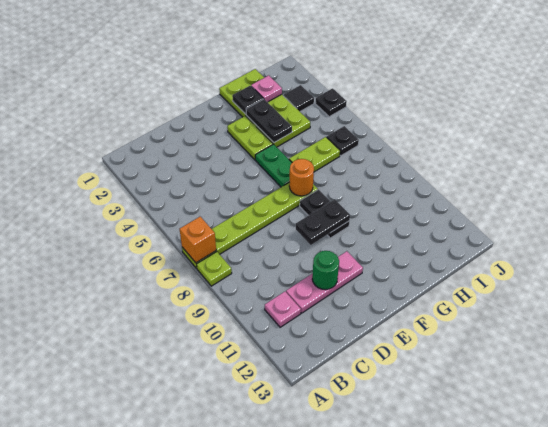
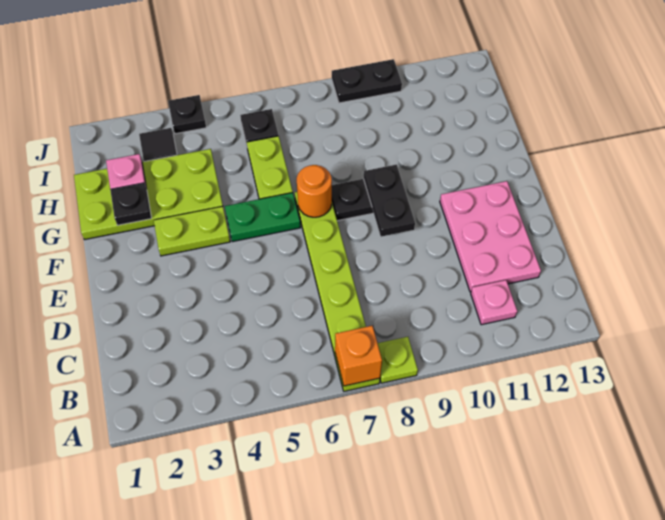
pink 1x3 plate [286,251,363,313] -> pink 2x3 plate [440,181,541,292]
green 1x1 round brick [312,251,339,290] -> none
black 1x2 plate [246,99,292,142] -> black 1x2 plate moved to [332,59,402,103]

